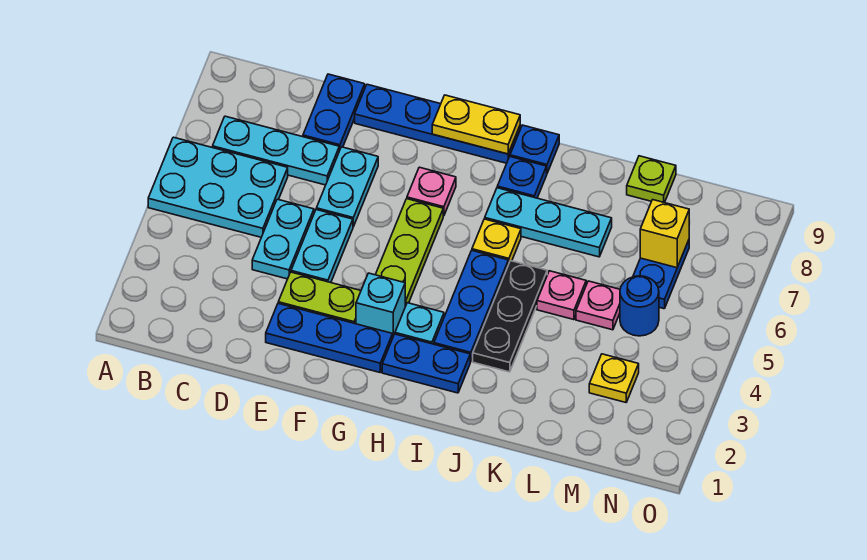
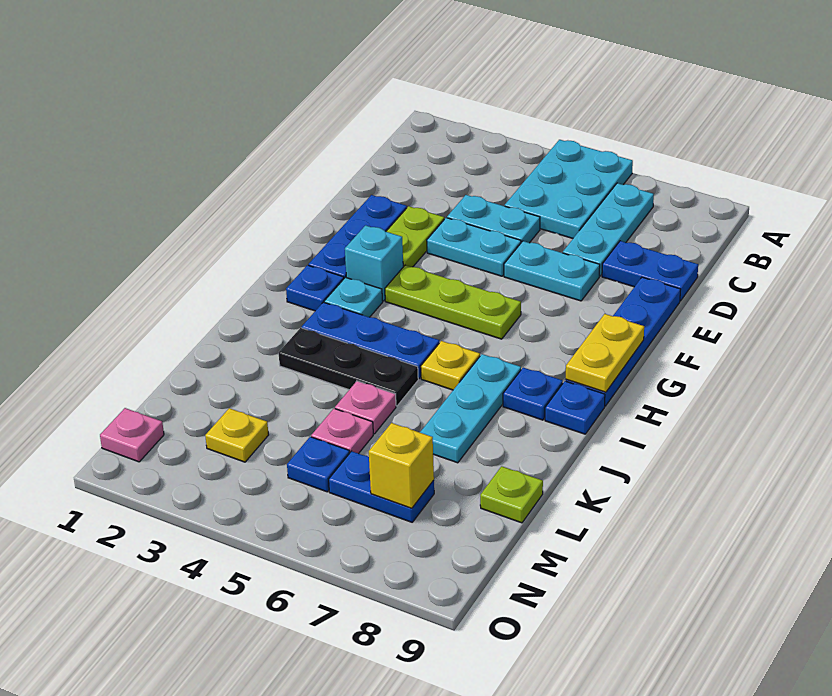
pink 1x1 plate [407,167,456,216] -> pink 1x1 plate moved to [100,408,164,462]
blue 1x2 plate [382,334,470,393] -> blue 1x1 plate [286,265,344,311]
blue 1x1 round brick [620,276,659,336] -> blue 1x1 plate [287,437,350,492]

